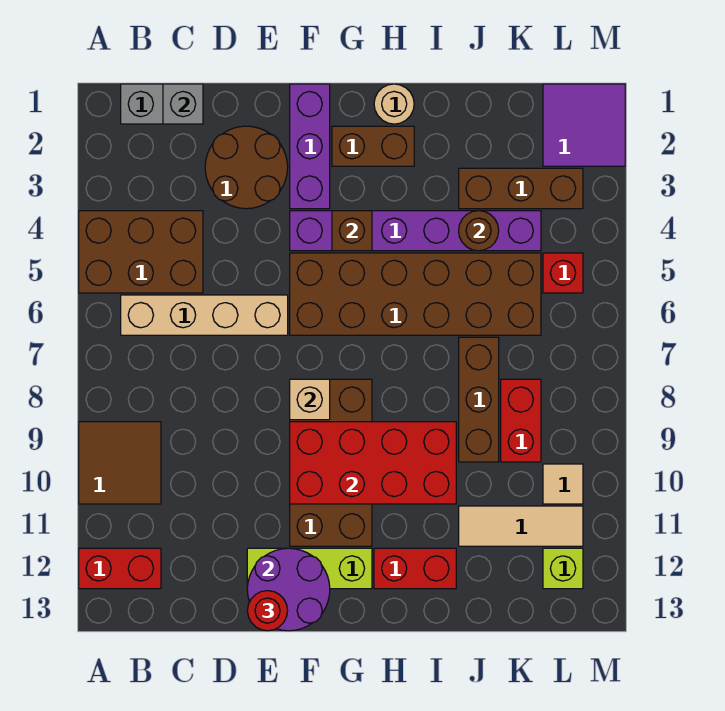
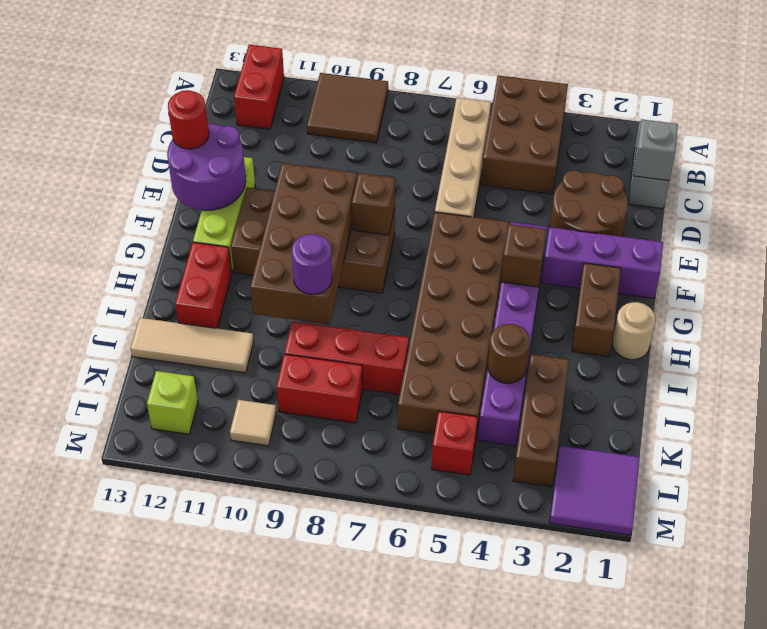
tan 1x1 brick [290,379,330,420] -> brown 1x1 brick [352,173,395,235]
red 2x4 brick [290,422,456,504] -> brown 2x4 brick [250,163,357,324]
none -> purple 1x1 round brick [292,234,332,294]
brown 1x3 brick [459,337,499,462] -> red 1x3 brick [285,321,409,395]
tan 1x3 tile [459,506,583,546] -> tan 1x3 tile turned to [131,318,254,373]

